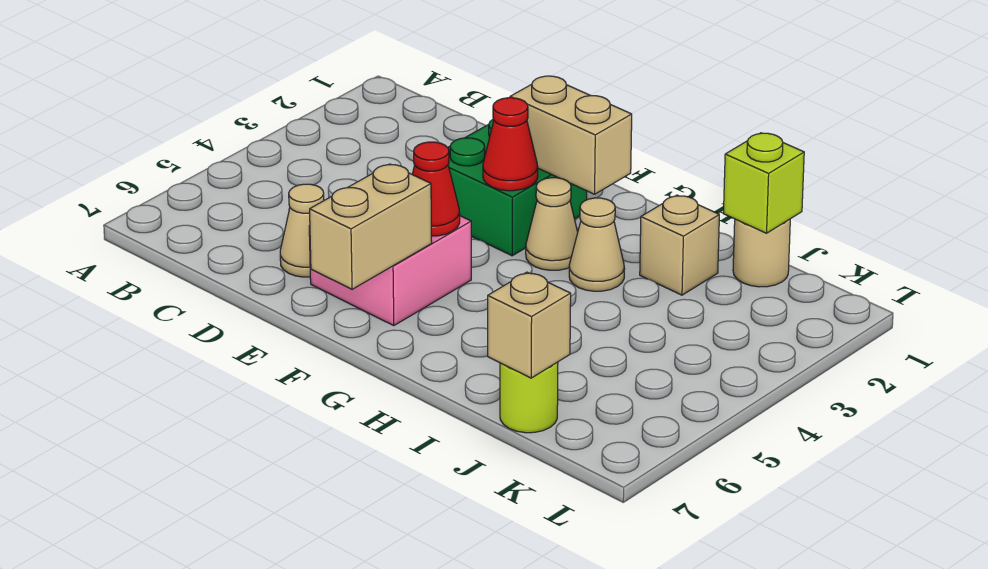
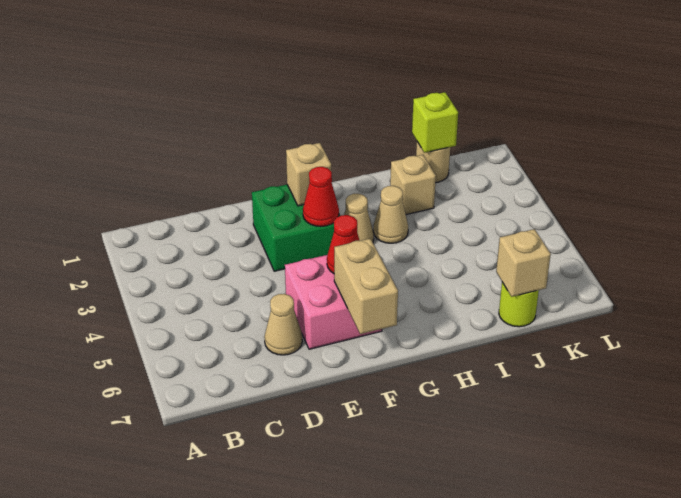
tan 1x2 brick [510,76,632,194] -> tan 1x1 brick [286,143,332,206]

